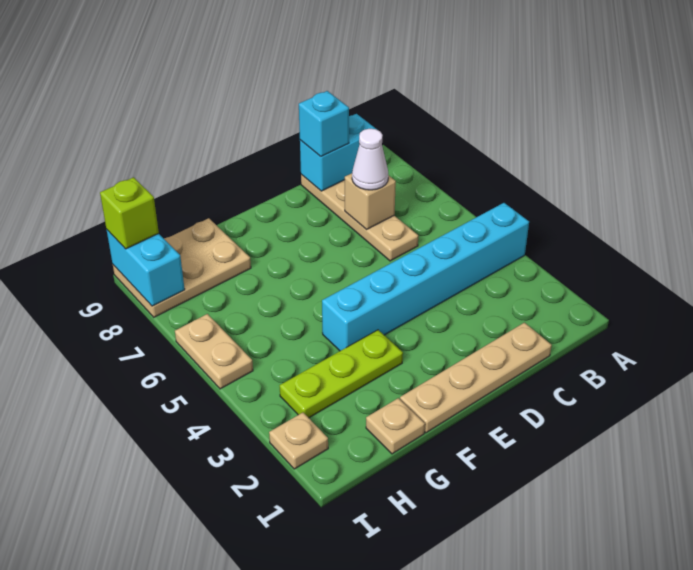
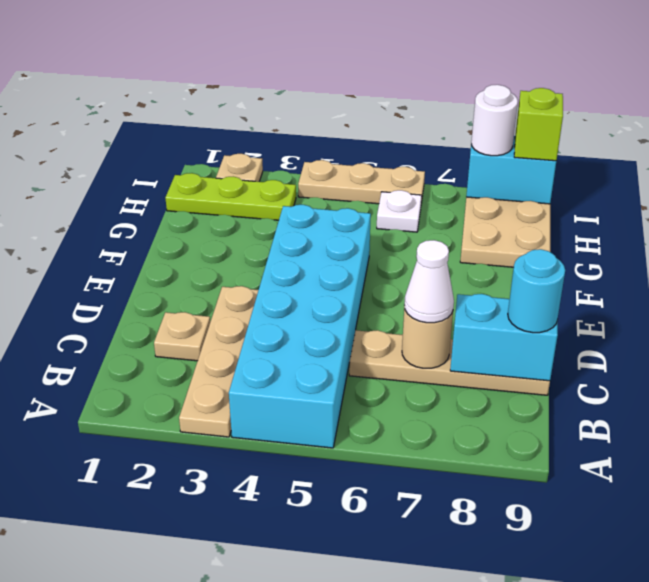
cyan 1x6 brick [322,203,529,351] -> cyan 2x6 brick [229,205,371,448]
cyan 1x2 brick [300,114,377,191] -> cyan 1x2 brick turned to [450,294,558,381]
tan 1x4 plate [400,323,552,433] -> tan 1x4 plate moved to [179,286,258,437]
tan 1x1 brick [345,173,396,230] -> tan 1x1 round brick [402,306,453,368]
cyan 1x1 brick [299,91,349,156] -> cyan 1x1 round brick [508,249,565,333]
lime 1x3 plate [280,330,403,418] -> lime 1x3 plate turned to [165,173,296,220]
tan 1x1 plate [366,398,425,454] -> tan 1x1 plate moved to [154,312,210,361]
none -> white 1x1 plate [377,190,422,232]
tan 1x2 plate [175,314,253,389] -> tan 1x3 plate [298,160,425,204]
none -> white 1x1 round brick [471,85,518,156]

